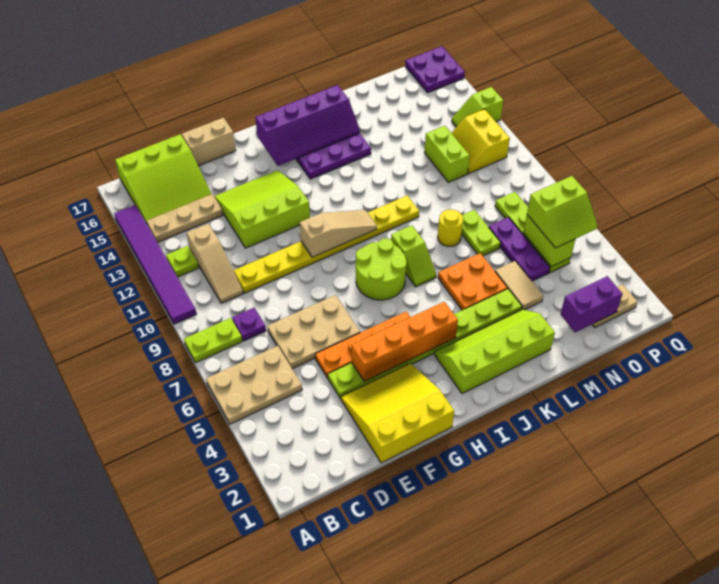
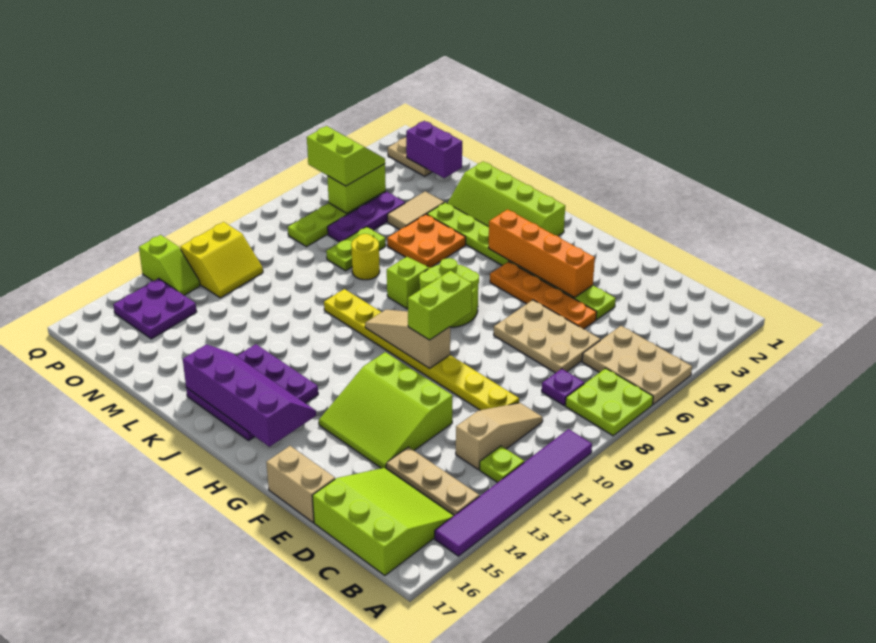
lime 1x2 plate [184,318,242,363] -> lime 2x2 plate [565,368,653,436]
yellow 3x3 slope [341,363,454,463] -> none
lime 1x2 brick [424,126,470,182] -> lime 1x2 brick moved to [408,271,472,340]
purple 2x2 plate [405,46,465,93] -> purple 2x2 plate moved to [113,278,197,339]

